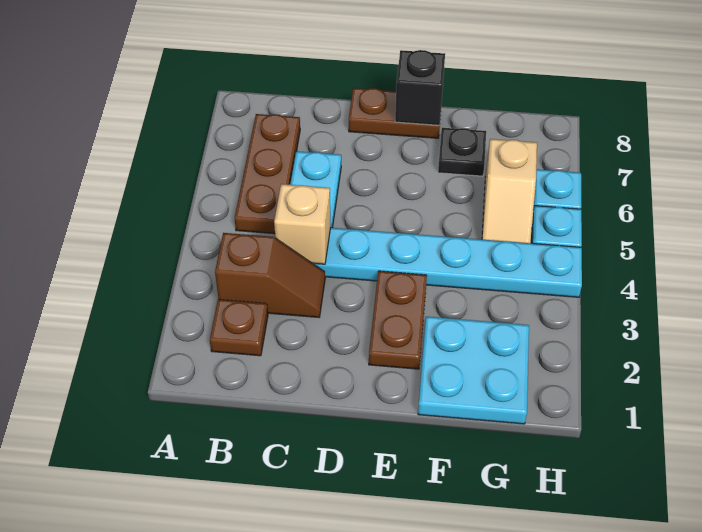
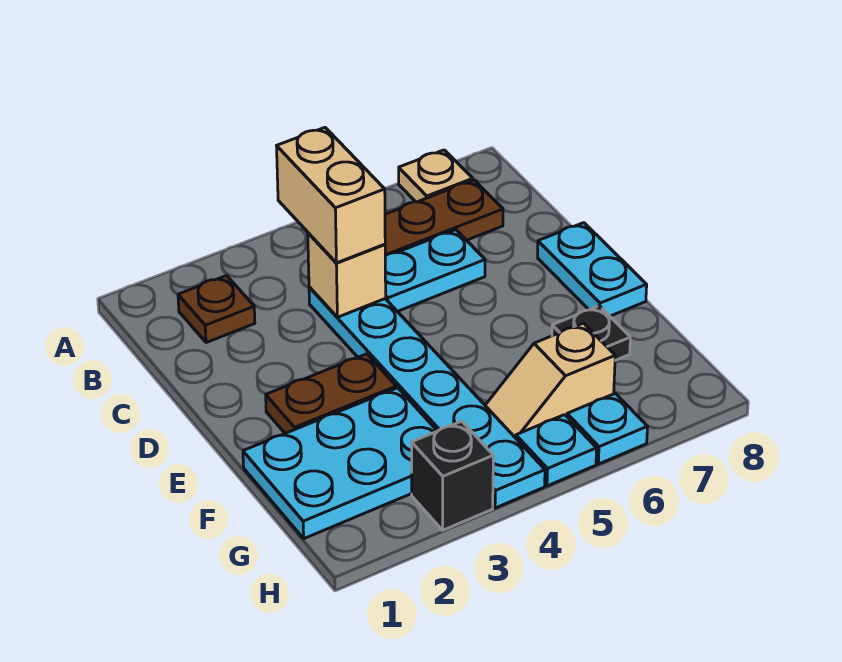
none -> tan 1x1 plate [399,150,473,202]
brown 1x2 slope [215,233,325,317] -> none
none -> tan 1x2 brick [277,128,385,263]
brown 1x2 plate [349,88,441,138] -> cyan 1x2 plate [538,223,647,316]
black 1x1 brick [395,50,445,125] -> black 1x1 brick moved to [412,421,493,530]
cyan 2x2 plate [418,317,529,424] -> cyan 2x3 plate [243,388,437,539]

